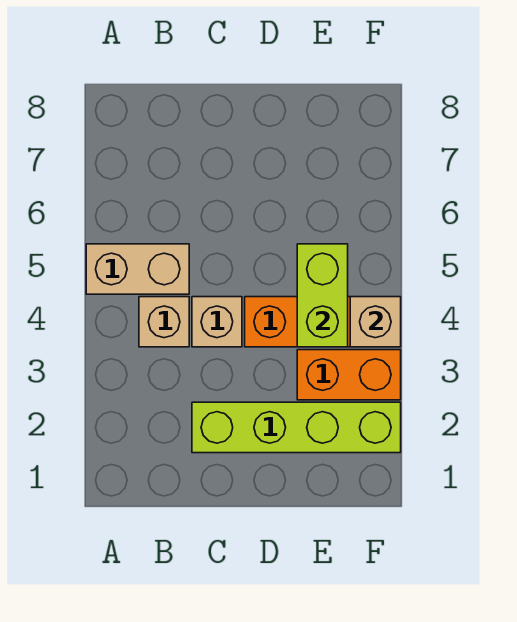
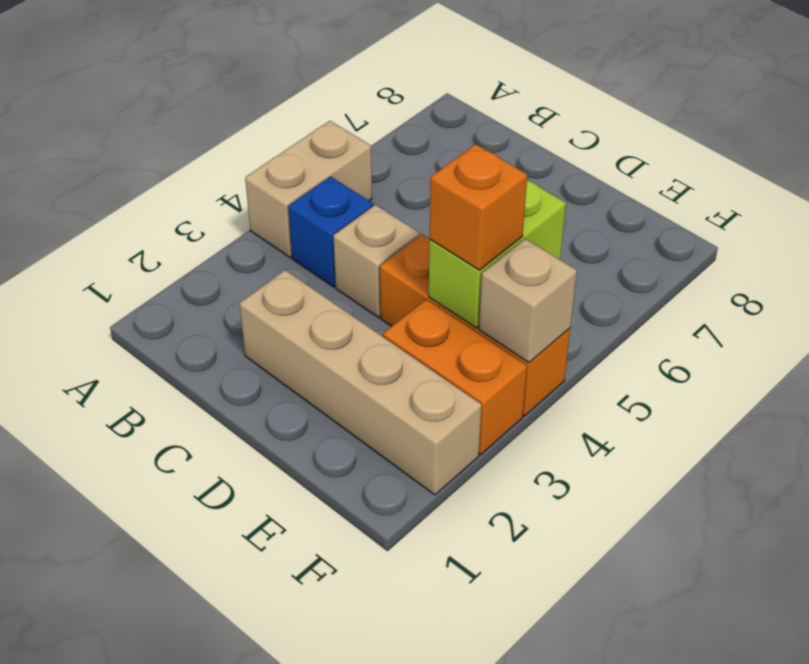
tan 1x2 brick [86,244,189,294] -> tan 1x2 brick turned to [245,121,372,257]
tan 1x1 brick [139,297,189,347] -> blue 1x1 brick [289,177,373,287]
lime 1x4 brick [192,402,401,453] -> tan 1x4 brick [240,270,481,495]
none -> orange 1x1 brick [430,144,527,270]

